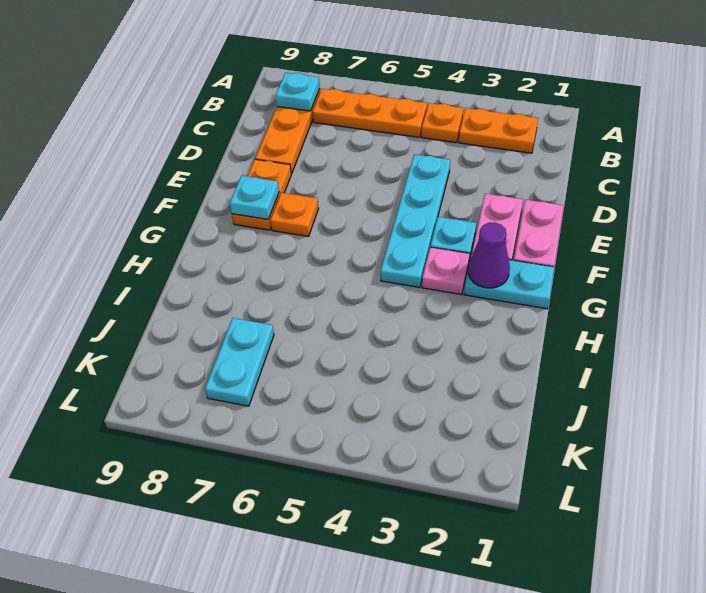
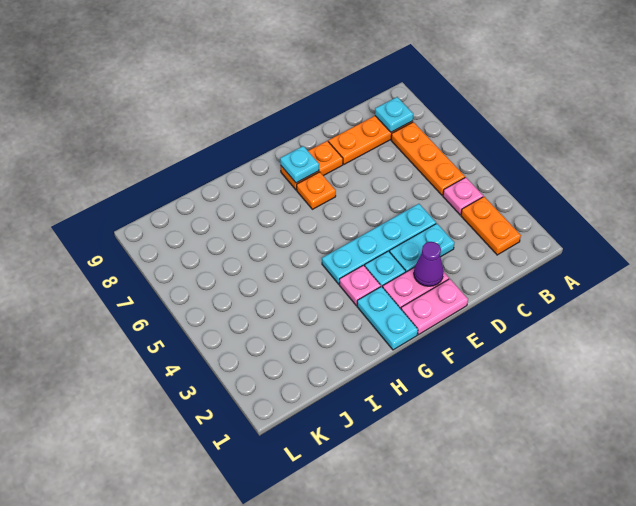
orange 1x1 plate [422,103,464,143] -> pink 1x1 plate [443,177,483,215]
purple 1x1 cone [468,223,510,288] -> purple 1x1 cone moved to [414,242,444,286]
cyan 1x2 plate [205,318,274,406] -> cyan 1x2 plate moved to [390,224,454,272]

